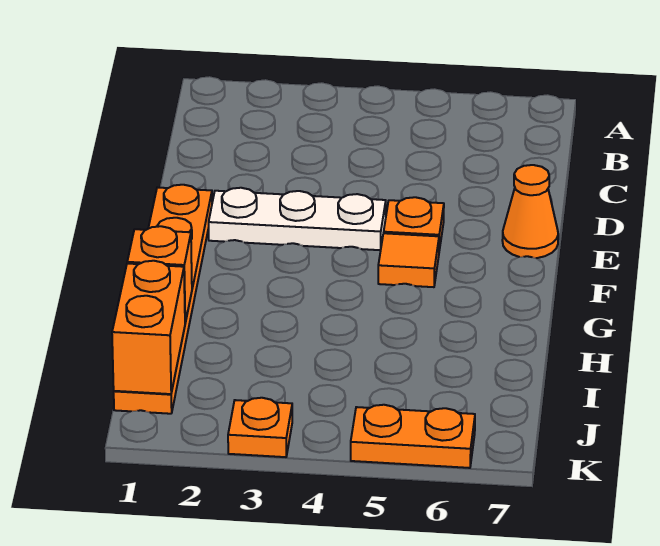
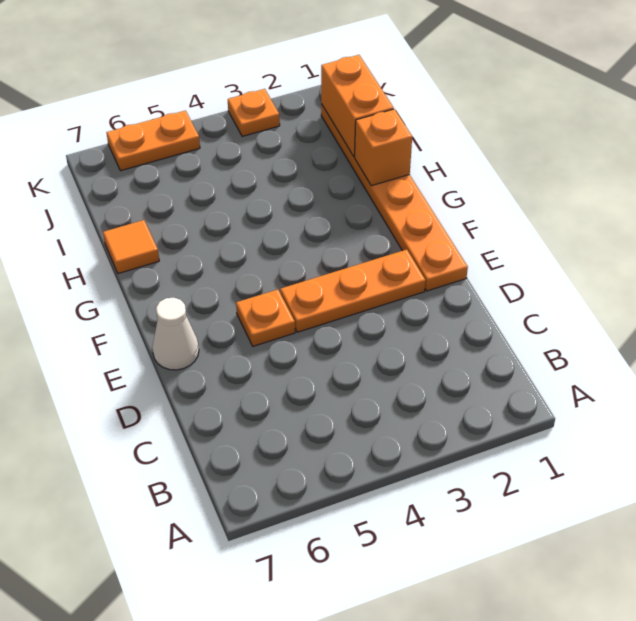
white 1x3 plate [209,188,386,250] -> orange 1x3 plate [280,250,426,332]
orange 1x1 cone [502,165,558,258] -> white 1x1 cone [152,298,199,370]
orange 1x1 tile [378,233,439,287] -> orange 1x1 tile moved to [103,220,159,274]

